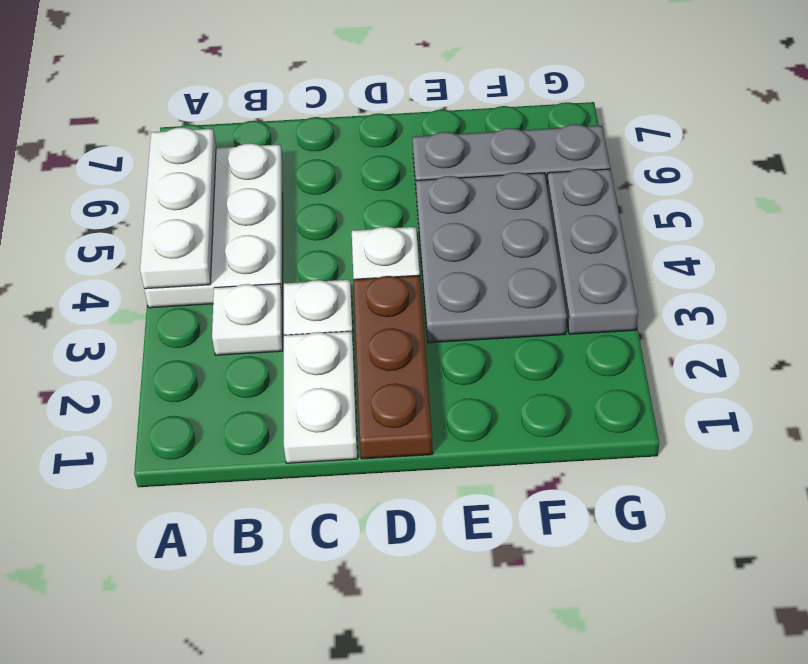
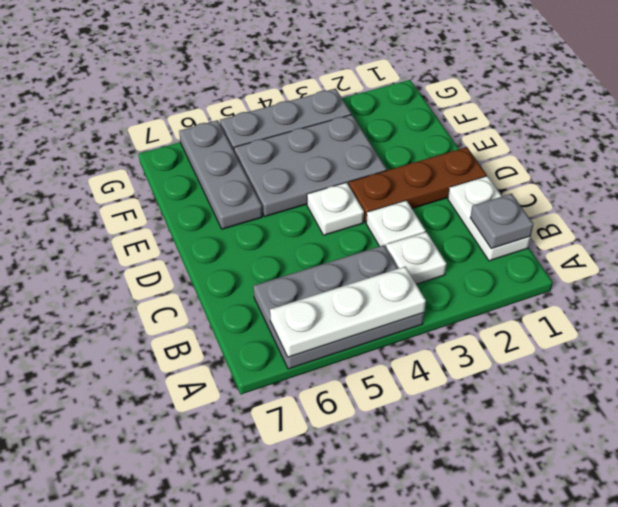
white 2x3 plate [144,143,283,308] -> grey 2x3 plate [253,245,424,369]
none -> grey 1x1 plate [470,194,533,249]
white 1x2 plate [284,331,358,463] -> white 1x2 plate turned to [448,176,531,261]

